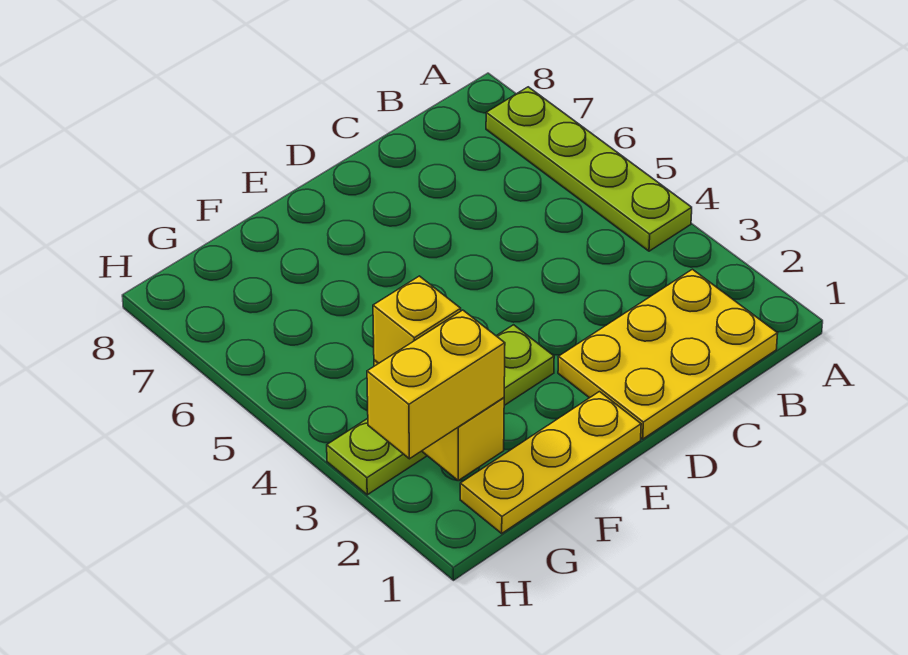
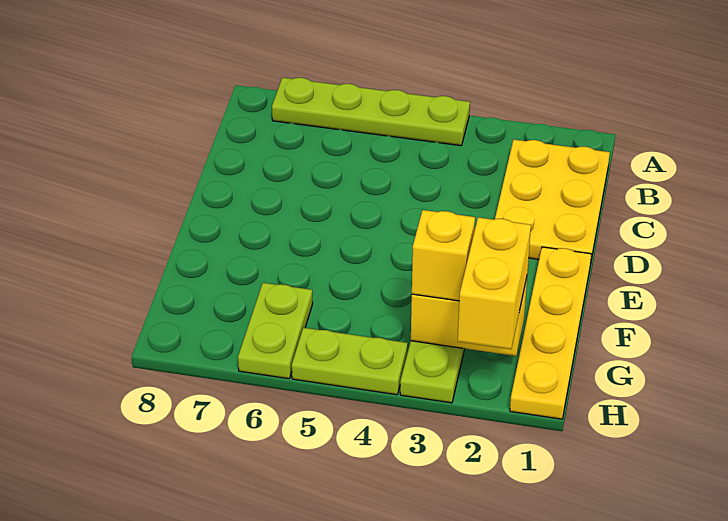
yellow 1x3 plate [460,392,641,533] -> yellow 1x4 plate [510,247,591,419]
none -> lime 1x2 plate [238,283,313,379]
none -> lime 1x2 plate [292,328,408,395]

